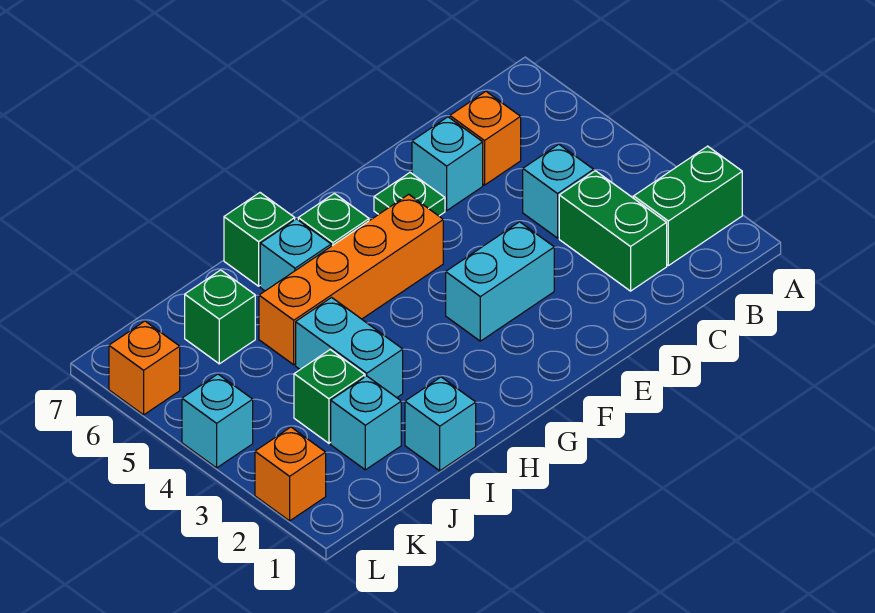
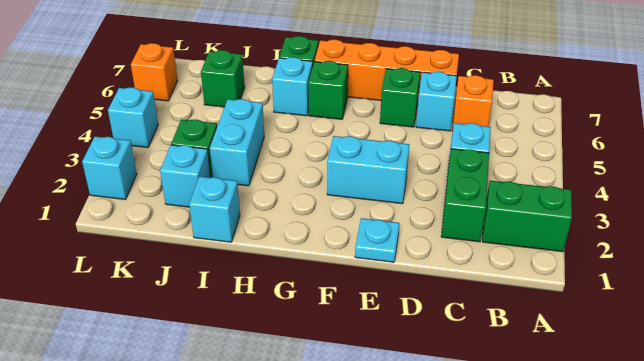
none -> cyan 1x1 plate [355,218,399,262]
green 1x1 plate [374,173,445,216] -> green 1x1 brick [380,68,420,127]
orange 1x4 brick [259,194,443,365] -> orange 1x4 brick moved to [315,40,459,104]
orange 1x1 brick [255,427,326,521] -> cyan 1x1 brick [82,136,137,200]

